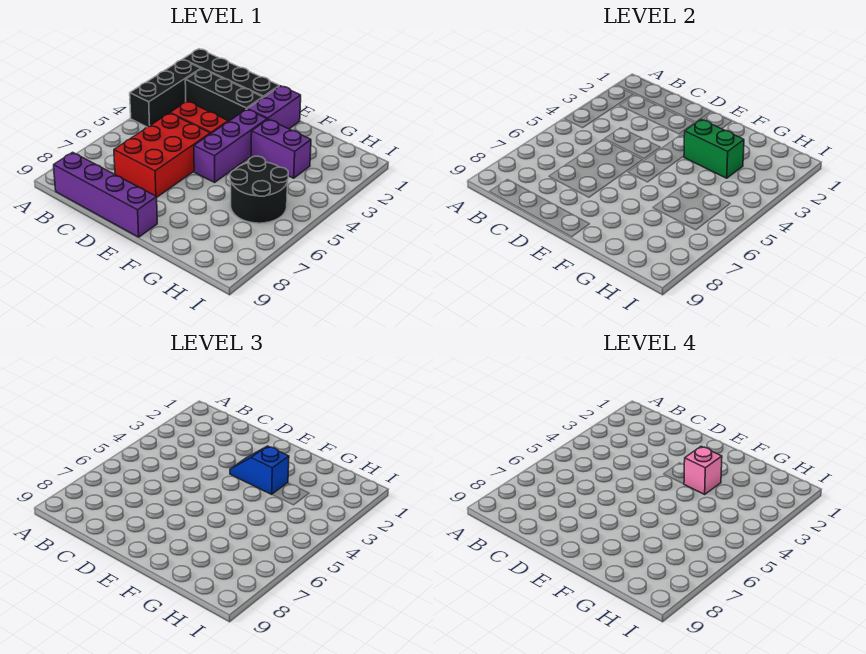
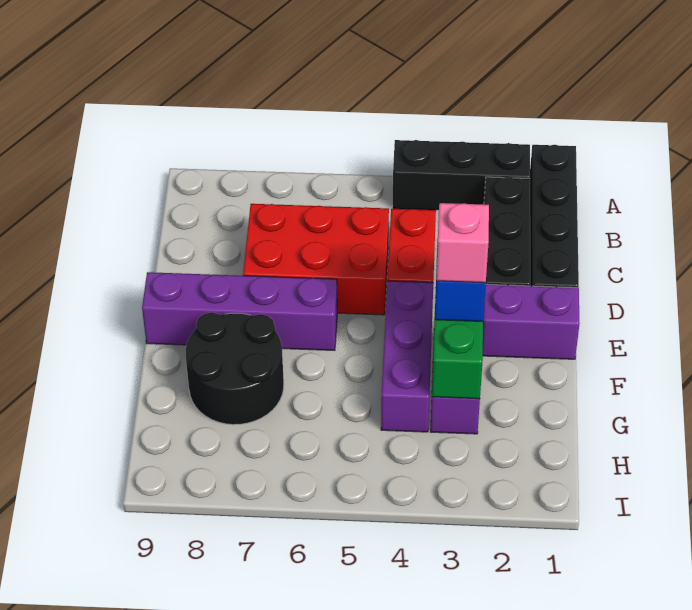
purple 1x4 brick [54,152,157,237] -> purple 1x4 brick turned to [142,272,337,350]
purple 1x3 brick [194,109,267,182] -> purple 1x3 brick turned to [381,281,433,432]
black 2x2 round brick [230,156,288,223] -> black 2x2 round brick moved to [186,313,284,425]

